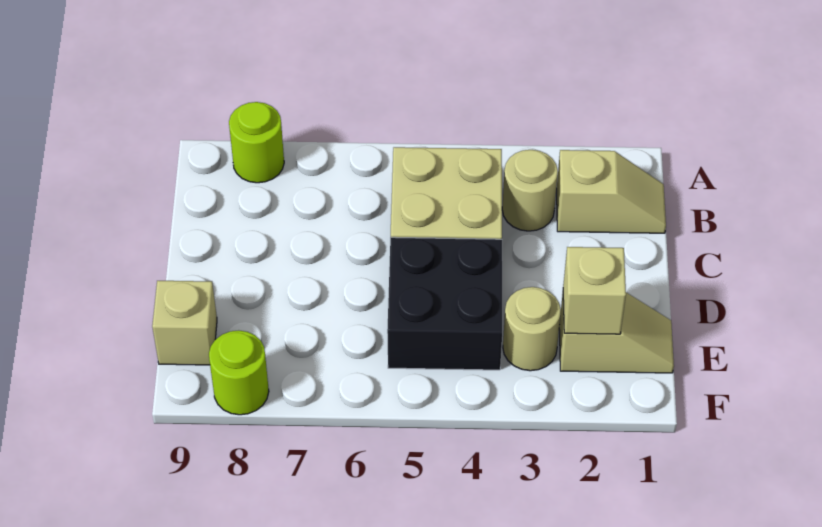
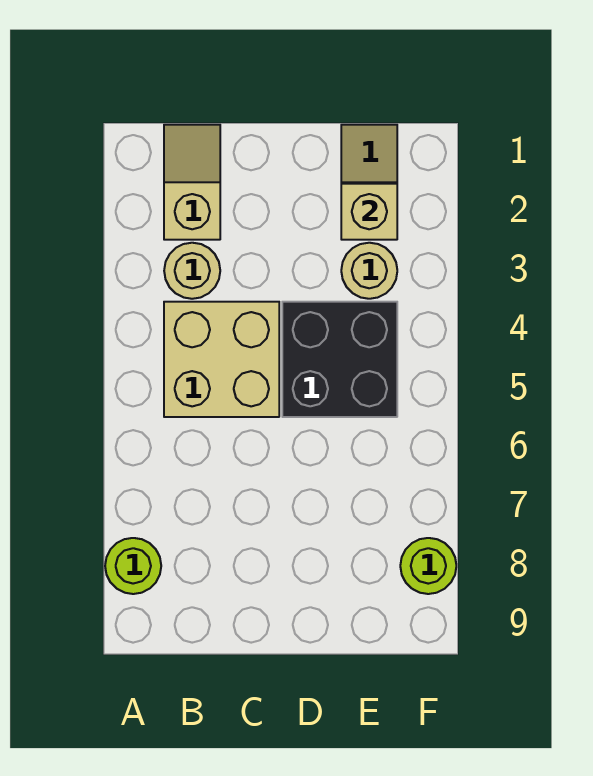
tan 1x1 brick [152,281,217,365] -> none

